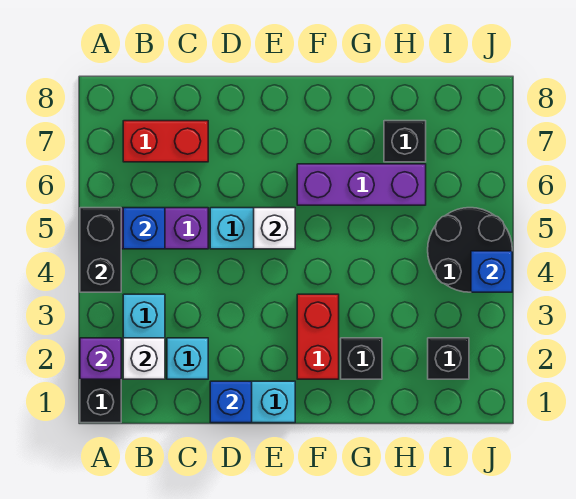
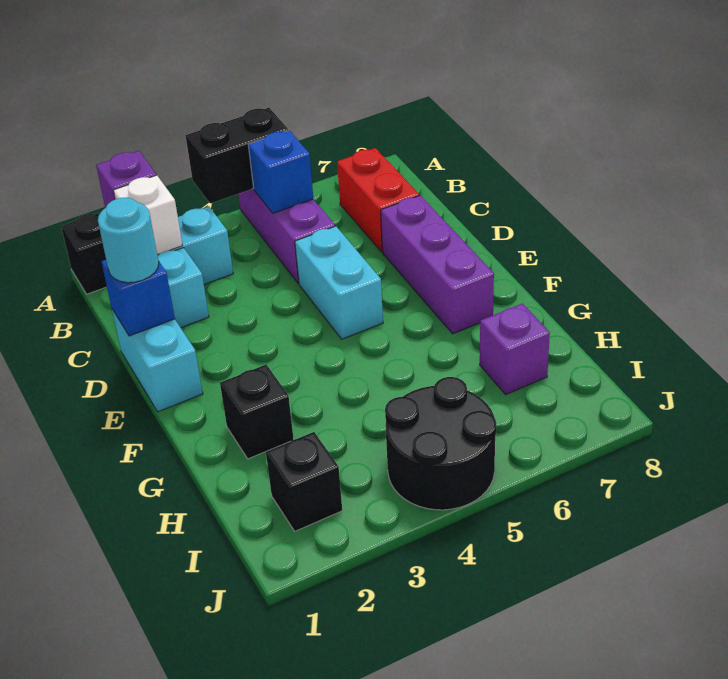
none -> cyan 1x1 round brick [98,198,159,283]
white 1x1 brick [254,208,295,249] -> none
red 1x2 brick [297,294,339,379] -> none
purple 1x3 brick [297,164,426,205] -> purple 1x3 brick moved to [381,196,494,334]
black 1x1 brick [384,121,426,162] -> purple 1x1 brick [480,304,550,394]
blue 1x1 brick [471,251,512,292] -> none

